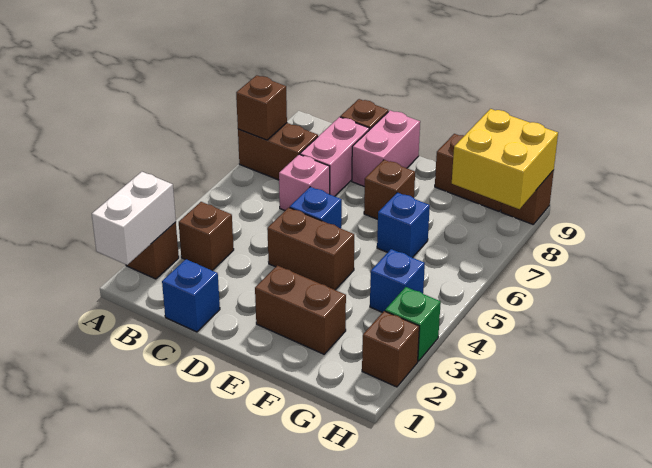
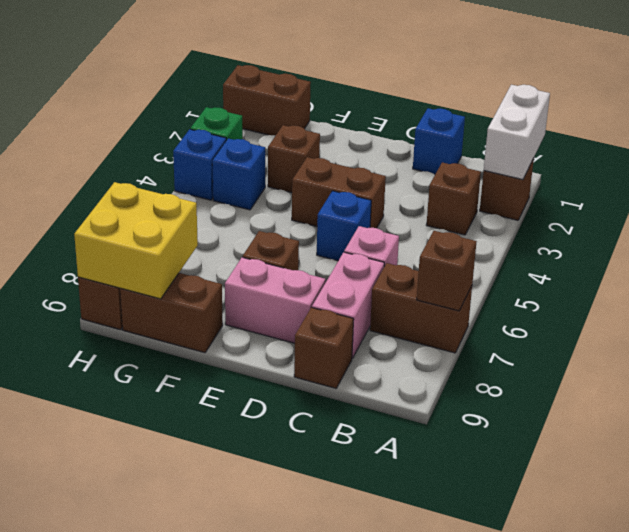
pink 1x2 brick [352,110,420,187] -> pink 1x2 brick turned to [225,257,326,343]
brown 1x2 brick [255,266,346,354] -> brown 1x2 brick moved to [223,65,311,136]
blue 1x1 brick [377,192,430,258] -> blue 1x1 brick moved to [173,129,226,200]
brown 1x1 brick [362,311,419,387] -> brown 1x1 brick moved to [268,125,320,193]

